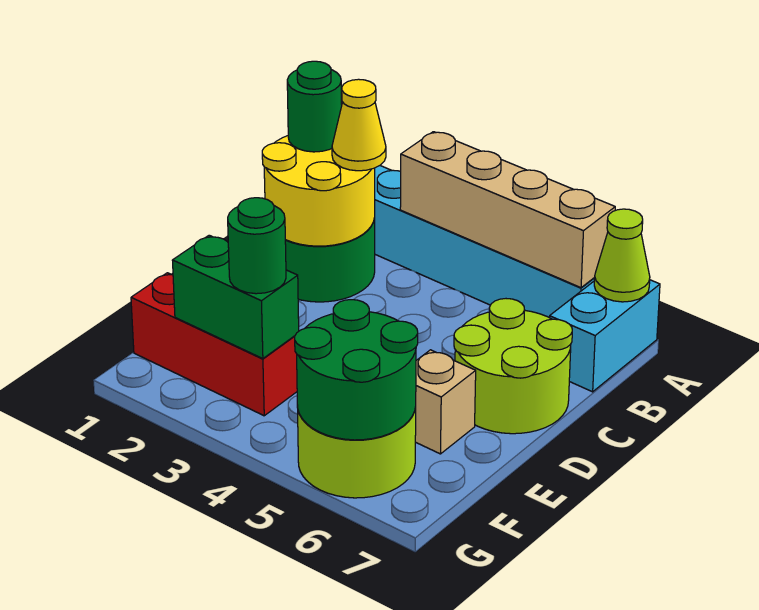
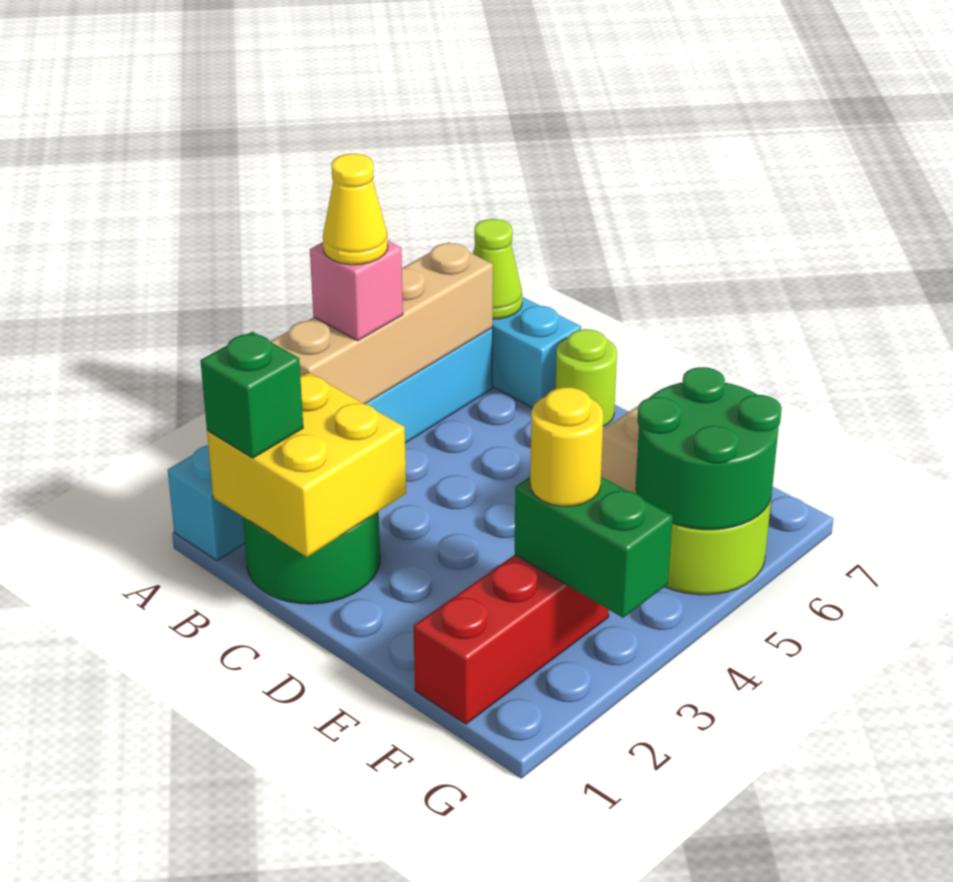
none -> pink 1x1 brick [310,240,403,341]
yellow 2x2 round brick [262,136,375,246] -> yellow 2x2 brick [207,372,406,557]
green 1x1 round brick [287,61,342,152] -> green 1x1 brick [200,332,303,458]
yellow 1x1 cone [332,79,386,171] -> yellow 1x1 cone moved to [323,154,388,265]
lime 2x2 round brick [454,299,572,434] -> lime 1x1 round brick [555,329,617,426]
green 1x2 brick [172,235,299,359] -> green 1x2 brick turned to [515,477,673,618]
green 1x1 round brick [228,198,286,294] -> yellow 1x1 round brick [530,387,603,506]

